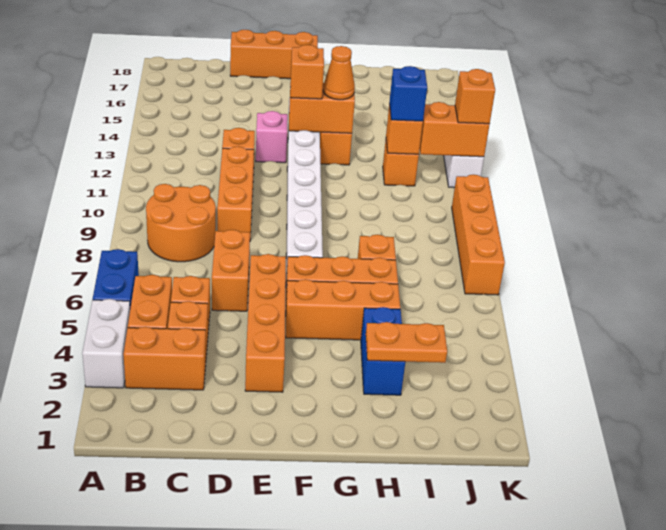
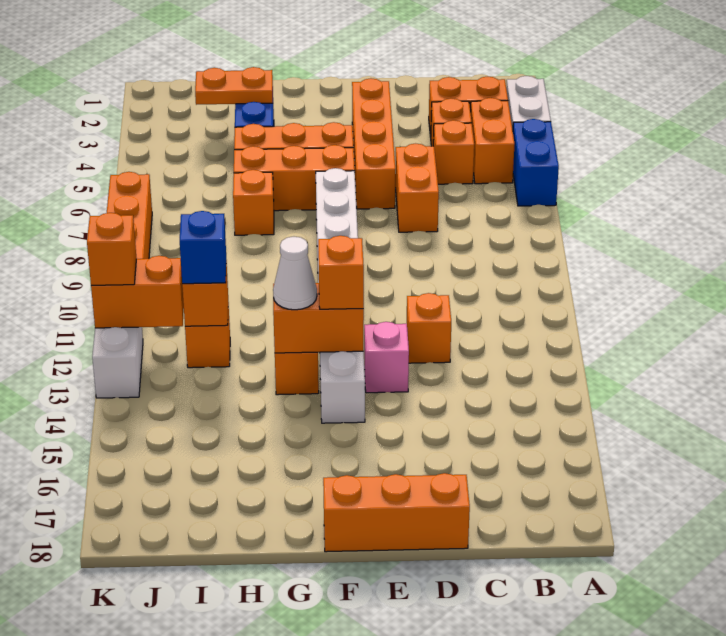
orange 2x2 round brick [146,184,216,262] -> none
orange 1x3 brick [217,146,254,239] -> none
orange 1x1 cone [323,46,355,100] -> white 1x1 cone [273,237,317,310]

